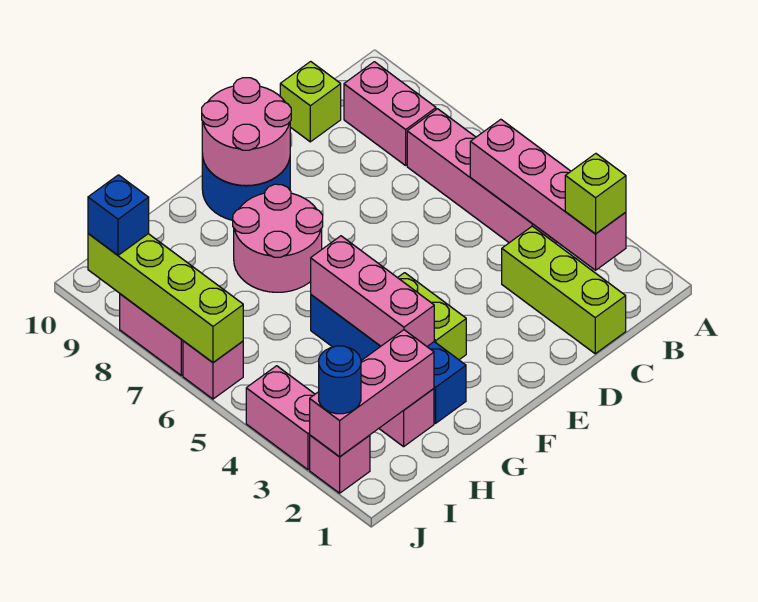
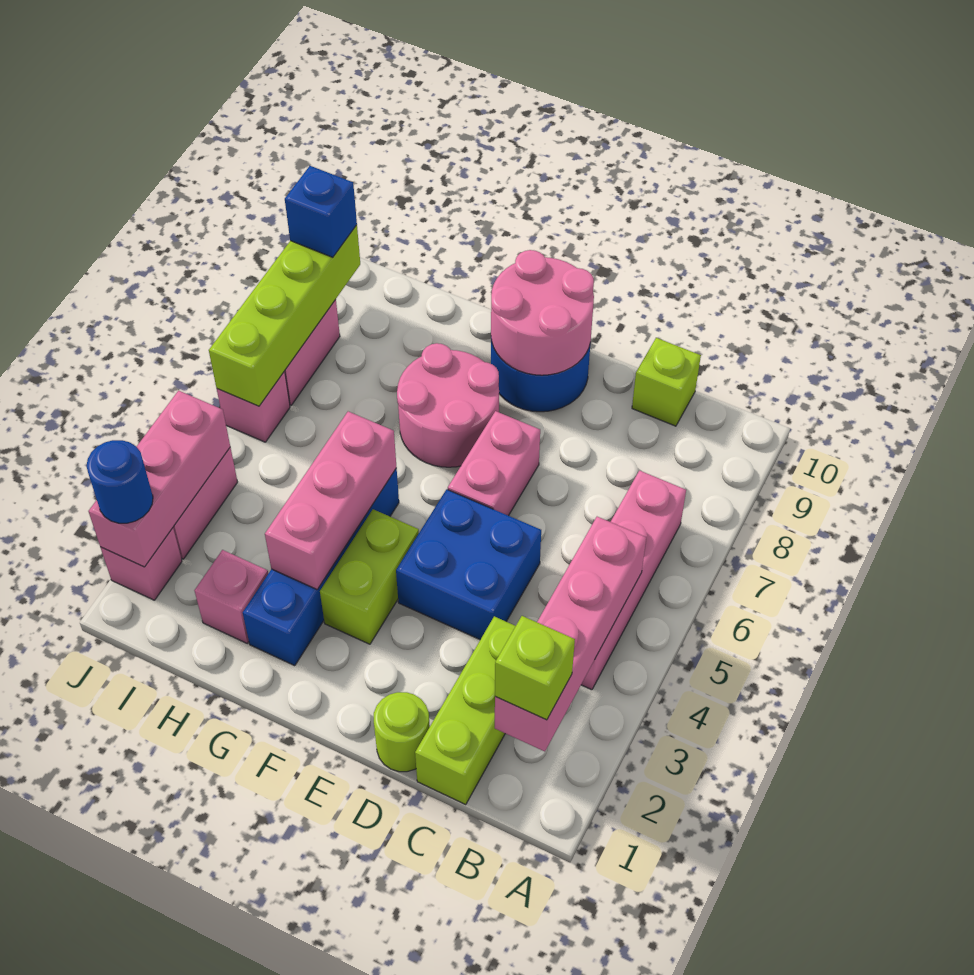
pink 1x2 brick [344,62,436,165] -> pink 1x2 brick moved to [448,411,540,516]
none -> lime 1x1 round brick [374,692,430,772]
none -> blue 2x2 brick [396,489,541,640]
pink 1x3 brick [310,330,434,457] -> pink 1x3 brick turned to [88,391,230,567]

